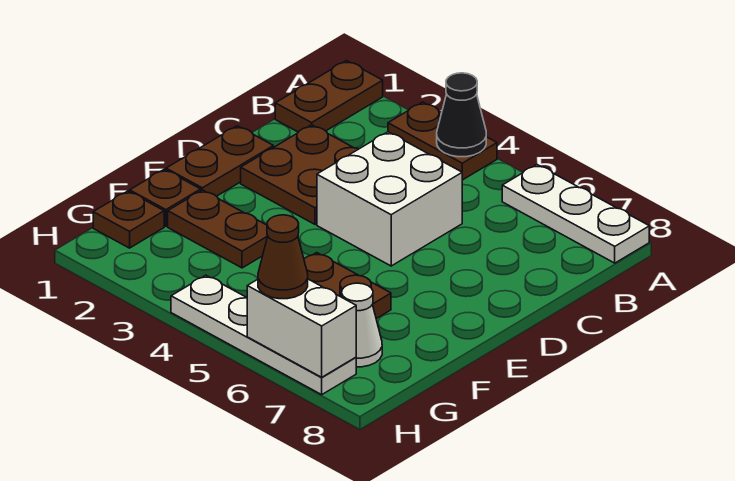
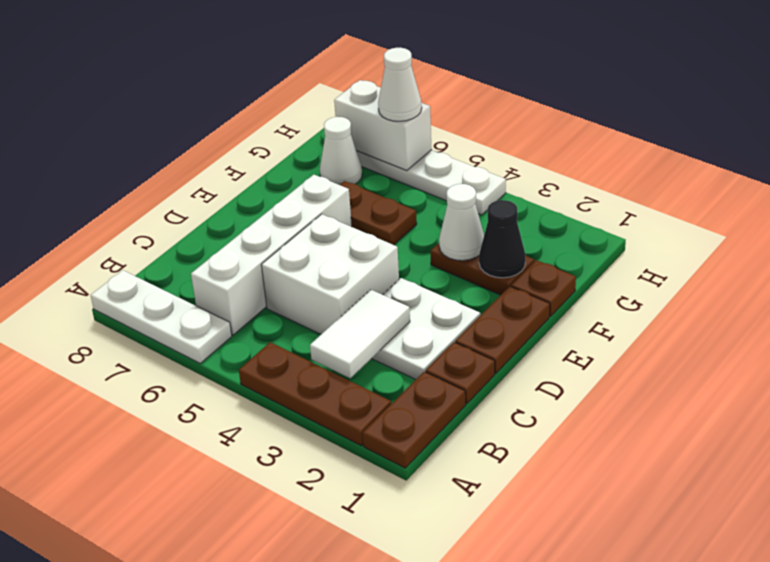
brown 1x2 plate [388,102,497,180] -> brown 1x3 plate [239,342,391,446]
black 1x1 cone [437,73,486,157] -> black 1x1 cone moved to [479,200,526,278]
none -> white 1x2 tile [310,290,410,378]
none -> white 1x4 brick [191,175,352,335]
brown 2x2 plate [241,125,358,224] -> white 2x2 plate [371,278,480,380]
none -> white 1x1 cone [439,184,484,261]
brown 1x1 plate [93,191,164,248] -> brown 1x1 plate moved to [426,342,495,404]
brown 1x1 cone [258,215,308,299] -> white 1x1 cone [378,48,422,121]

